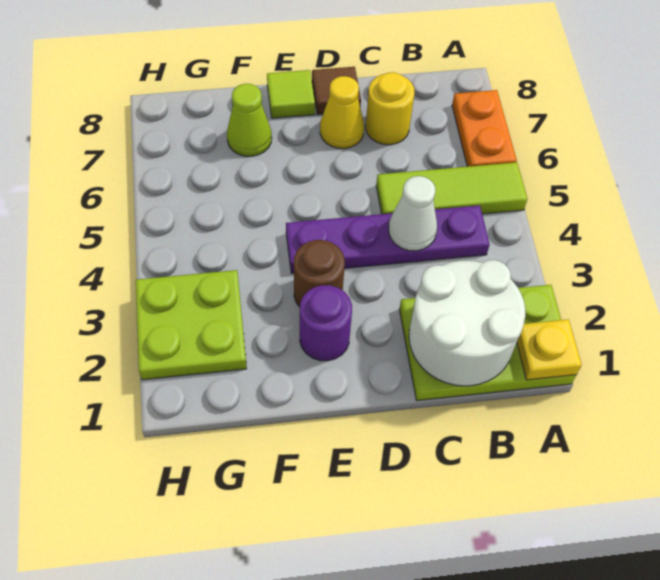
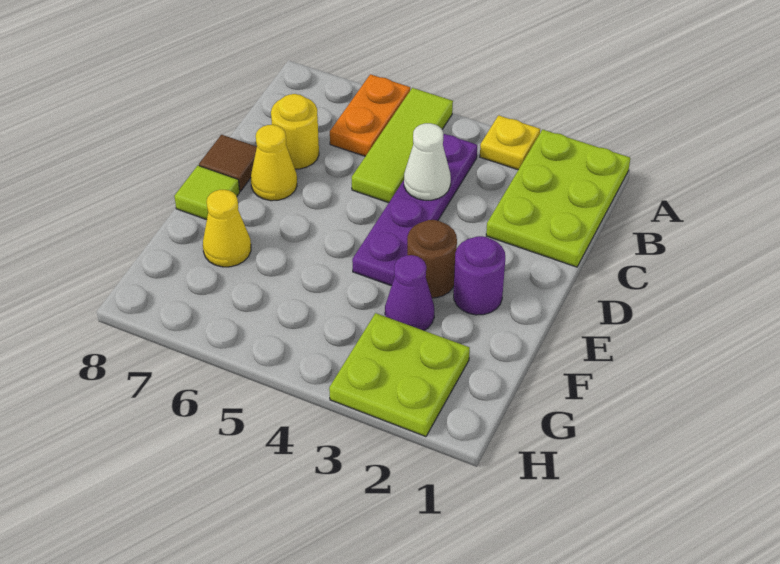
yellow 1x1 plate [517,319,582,380] -> yellow 1x1 plate moved to [480,115,540,170]
orange 1x2 plate [452,90,517,167] -> orange 1x2 plate turned to [330,74,410,156]
white 2x2 round brick [409,260,525,386] -> none
none -> purple 1x1 cone [385,255,434,330]
lime 1x1 cone [227,84,272,156] -> yellow 1x1 cone [203,190,251,267]

